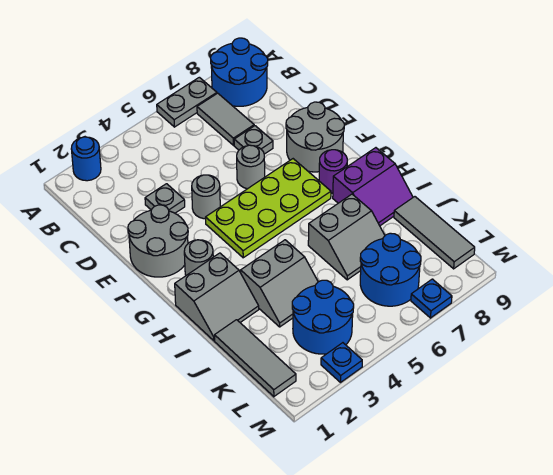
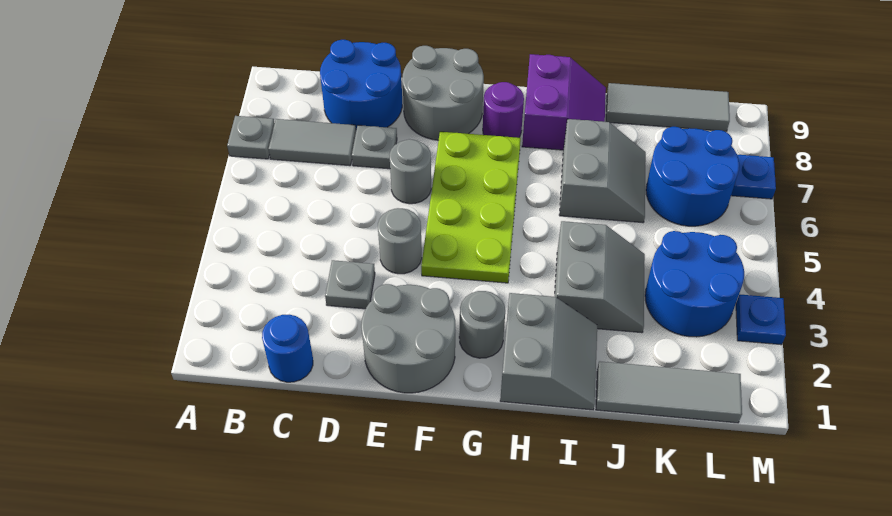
blue 1x1 round brick [71,137,101,181] -> blue 1x1 round brick moved to [262,315,313,382]
grey 1x2 plate [157,77,217,127] -> grey 1x1 plate [227,116,275,159]
blue 2x2 round brick [211,38,268,106] -> blue 2x2 round brick moved to [320,40,402,130]

